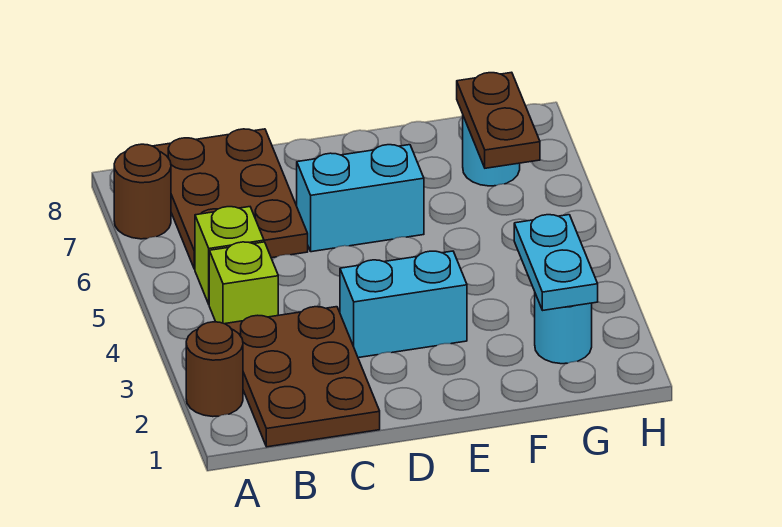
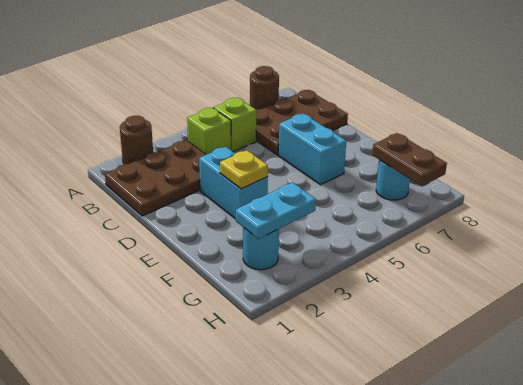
none -> yellow 1x1 plate [220,150,268,189]
brown 1x2 plate [457,72,540,168] -> brown 1x2 plate turned to [373,133,447,186]

